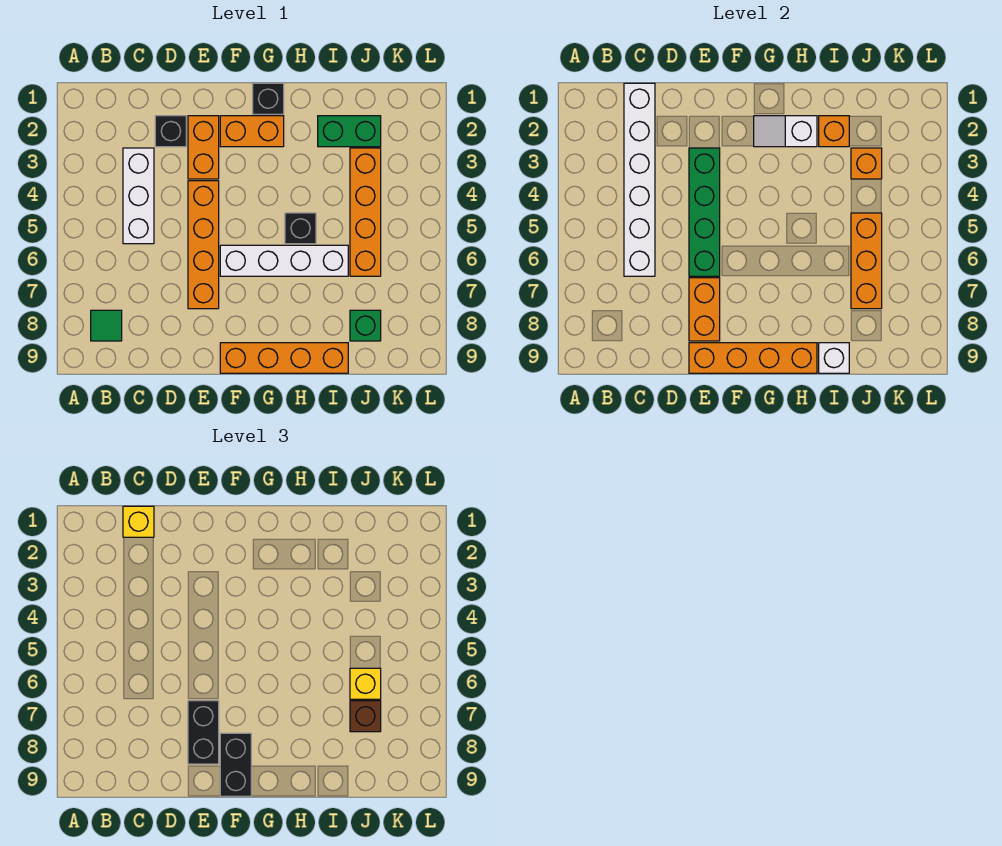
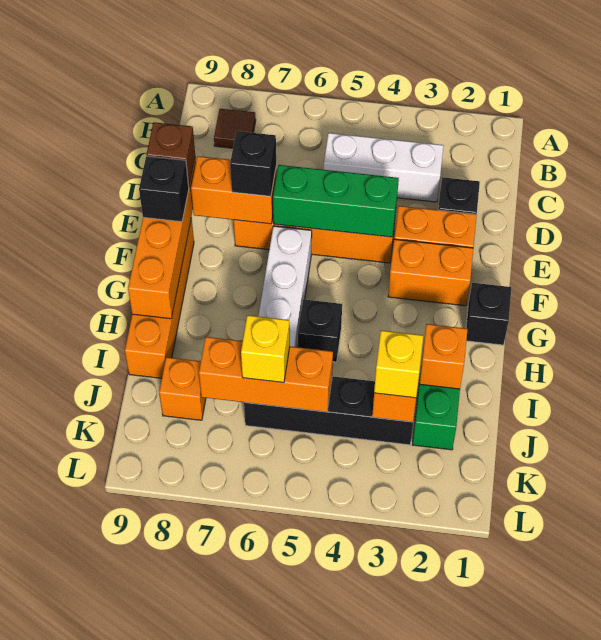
green 1x1 tile [91,310,122,341] -> brown 1x1 tile [214,109,256,148]
white 1x6 brick [624,83,655,276] -> none
yellow 1x1 brick [123,506,154,537] -> yellow 1x1 brick moved to [374,330,423,398]
green 1x4 brick [689,148,720,276] -> green 1x3 brick [273,165,399,237]
black 1x2 brick [188,701,219,764] -> black 1x1 brick [230,131,276,196]
orange 1x2 brick [220,116,284,147] -> orange 1x2 brick turned to [388,239,473,306]
black 1x2 brick [220,733,251,796] -> black 1x1 brick [139,156,189,222]
white 1x2 slope [754,116,817,147] -> none
white 1x1 brick [819,343,849,373] -> none
orange 1x4 brick [350,148,381,276] -> black 1x4 brick [244,376,413,445]
brown 1x1 brick [350,701,381,732] -> brown 1x1 brick moved to [146,122,195,187]
green 1x1 brick [350,310,381,341] -> orange 1x1 brick [159,357,206,420]

